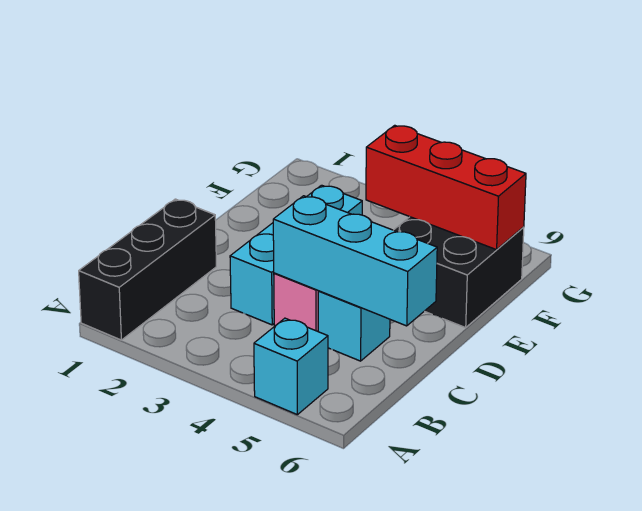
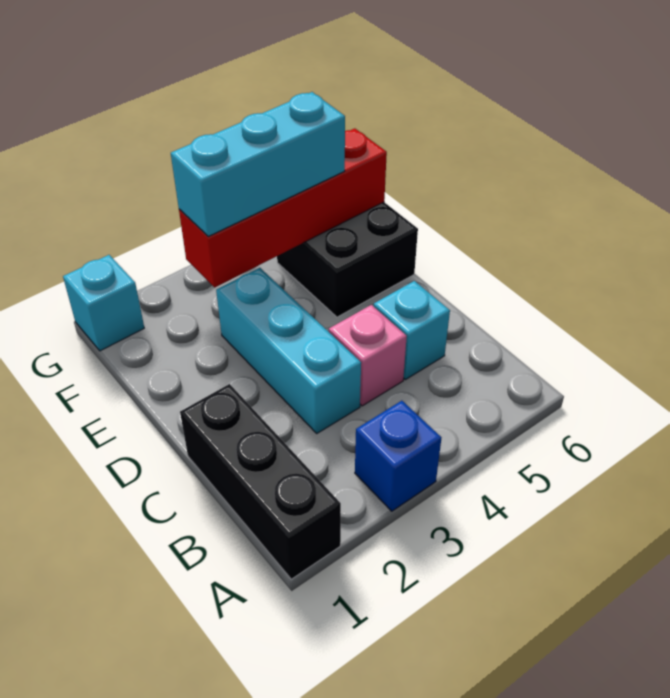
none -> blue 1x1 brick [355,401,441,511]
cyan 1x1 brick [254,318,328,415] -> cyan 1x1 brick moved to [63,255,144,351]
cyan 1x3 brick [273,196,437,326] -> cyan 1x3 brick moved to [171,92,345,236]
red 1x3 brick [366,125,526,250] -> red 1x4 brick [179,128,387,287]

